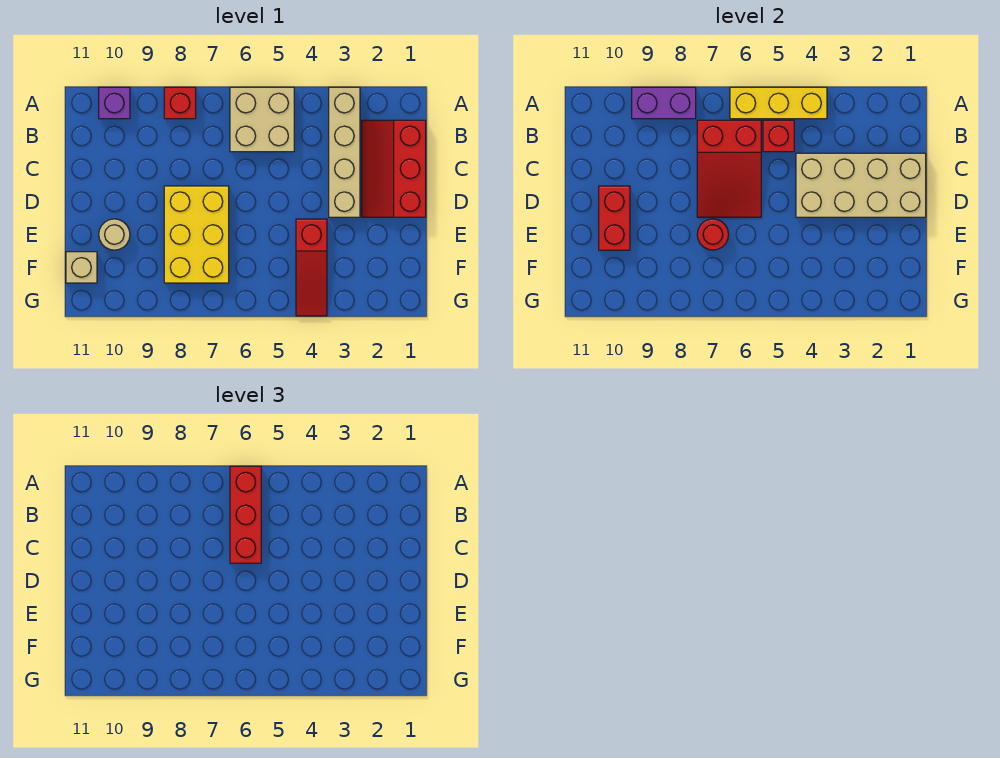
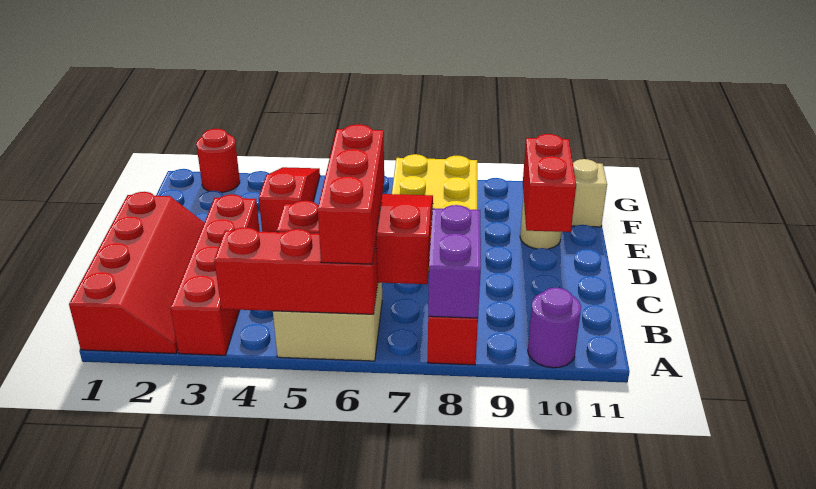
tan 1x4 brick [329,87,360,217] -> red 1x4 brick [170,194,260,355]
yellow 1x3 brick [730,87,827,119] -> red 1x3 brick [214,227,378,314]
purple 1x2 brick [632,87,696,119] -> purple 1x2 brick turned to [428,205,481,318]
purple 1x1 brick [99,87,130,119] -> purple 1x1 round brick [528,288,581,368]
red 2x3 slope [362,120,426,217] -> red 2x4 slope [69,192,204,354]
tan 2x4 brick [796,153,926,217] -> none
red 1x1 round brick [697,219,729,250] -> red 1x1 round brick moved to [196,129,240,192]

